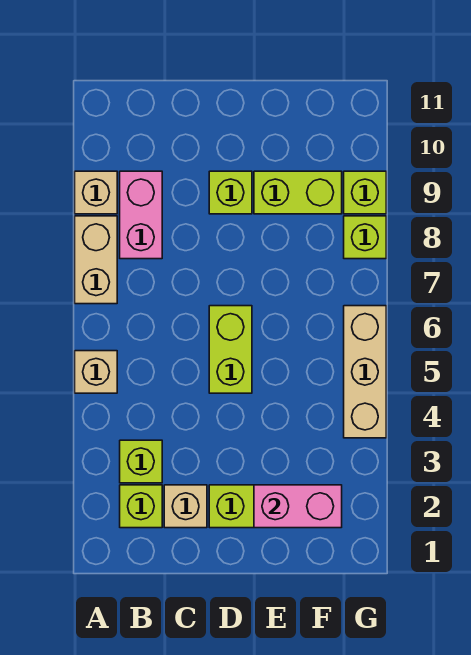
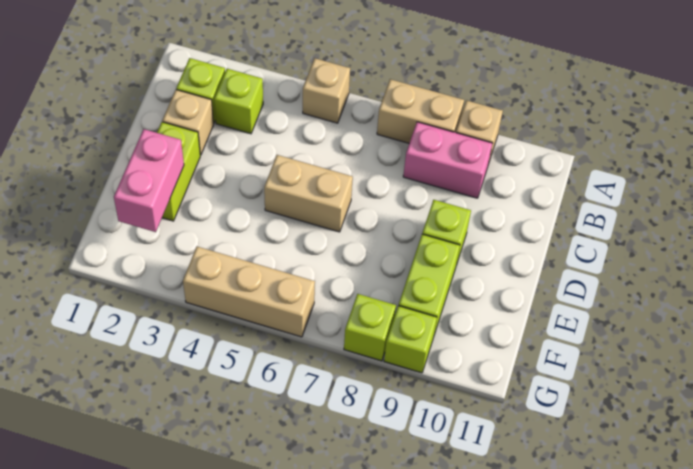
lime 1x2 brick [209,306,252,393] -> tan 1x2 brick [264,155,353,232]

